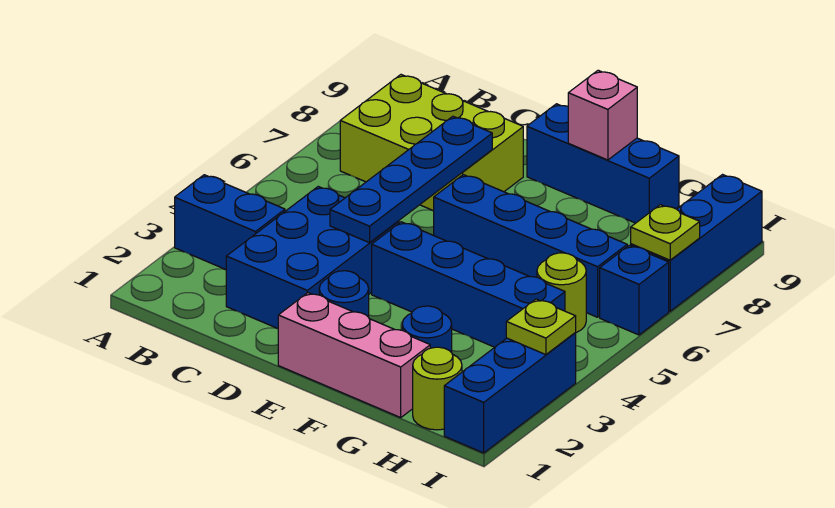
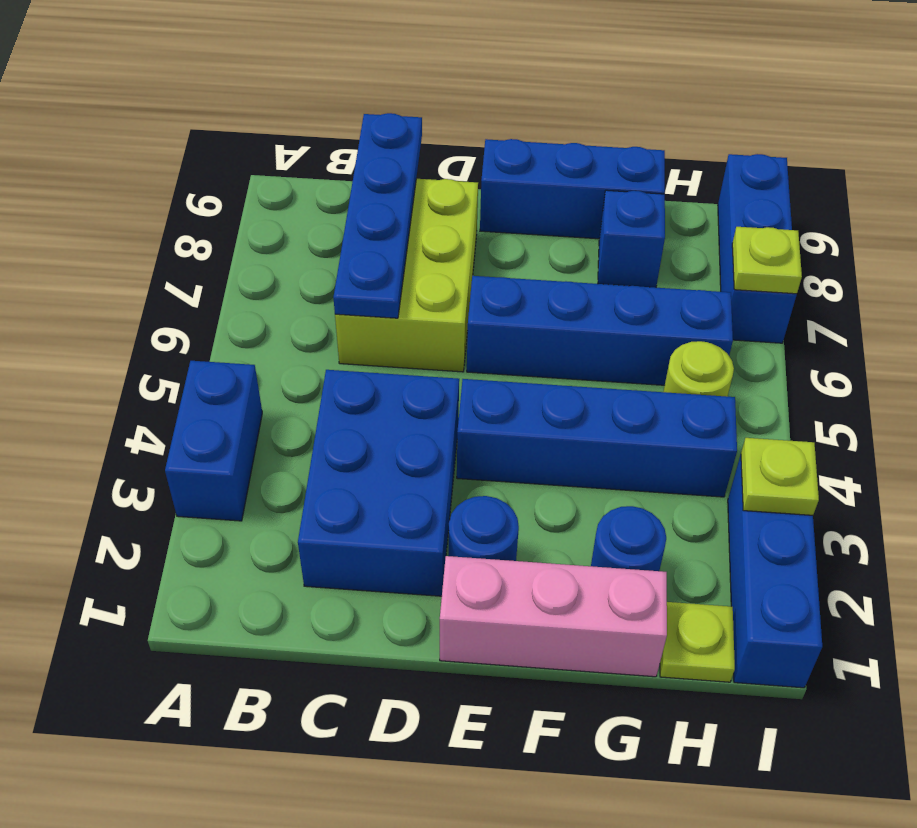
blue 1x2 brick [175,175,285,270] -> blue 1x2 brick turned to [165,361,262,521]
lime 2x3 brick [340,75,523,211] -> lime 2x3 brick turned to [335,179,478,372]
blue 1x4 plate [330,116,492,243] -> blue 1x4 plate moved to [333,113,422,318]
pink 1x1 brick [568,70,637,160] -> none
lime 1x1 round brick [413,347,462,430] -> lime 1x1 plate [660,602,735,682]
blue 1x1 brick [600,245,669,335] -> blue 1x1 brick moved to [598,190,665,288]

